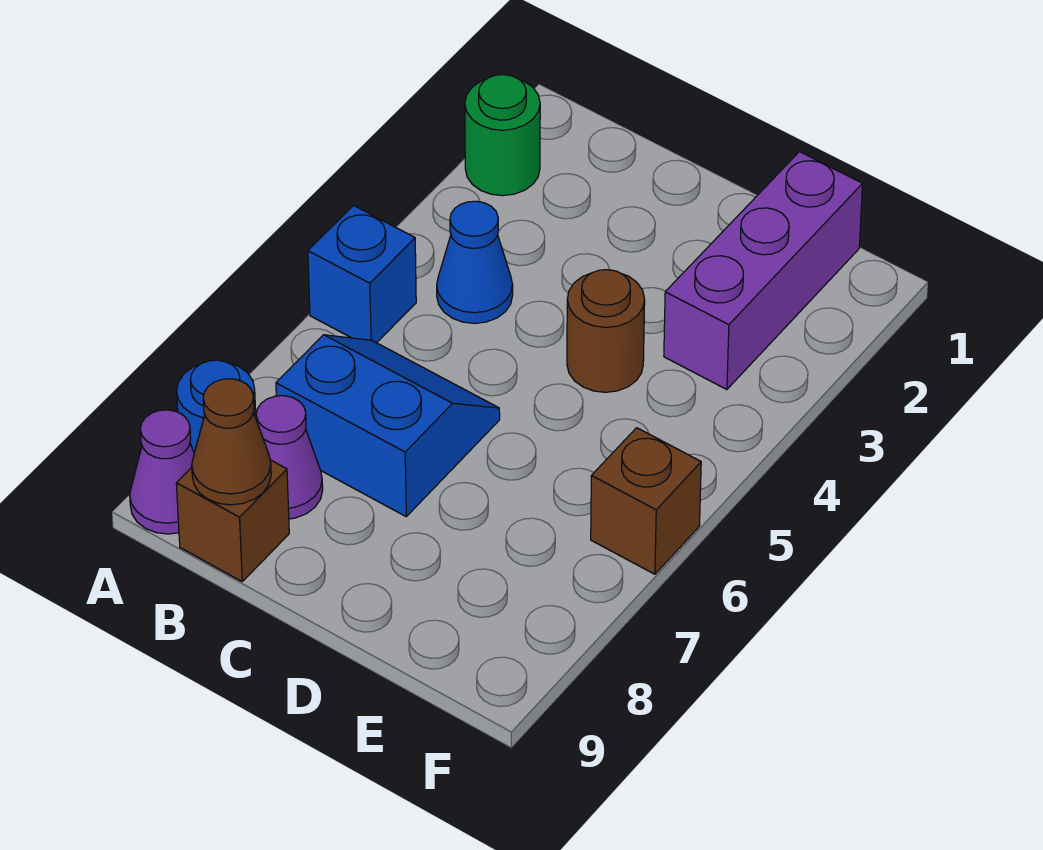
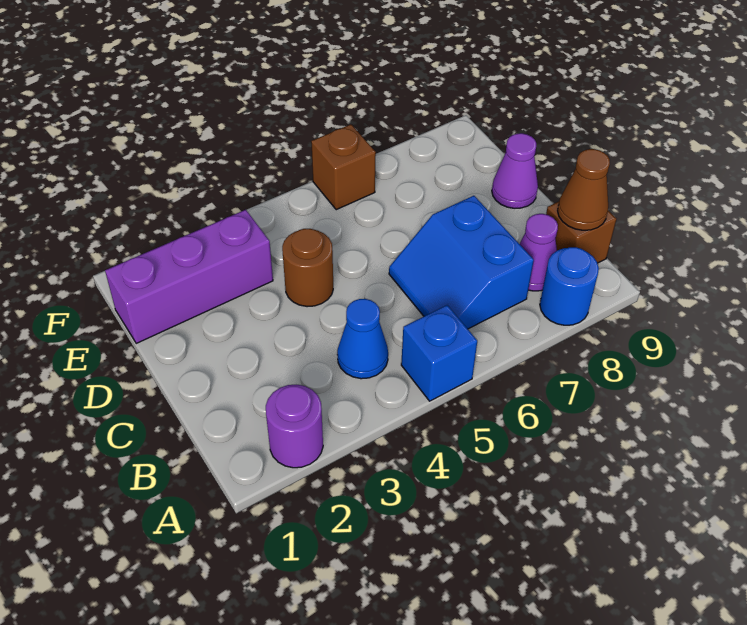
green 1x1 round brick [465,75,540,196] -> purple 1x1 round brick [266,385,323,468]
purple 1x1 cone [130,410,194,534] -> purple 1x1 cone moved to [492,133,538,208]

